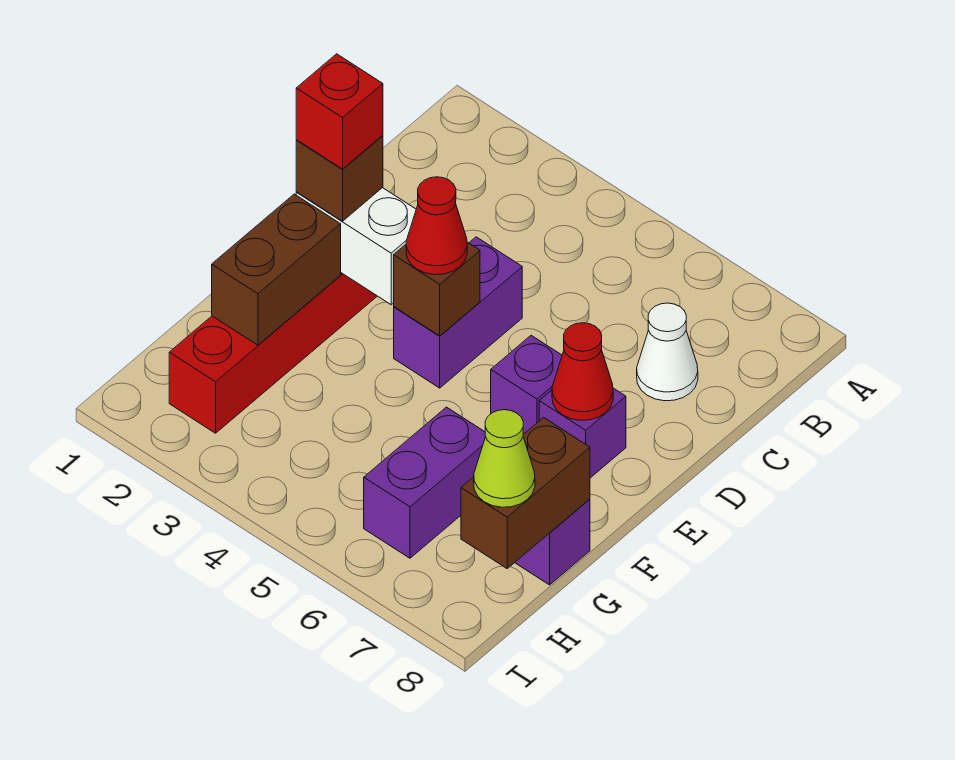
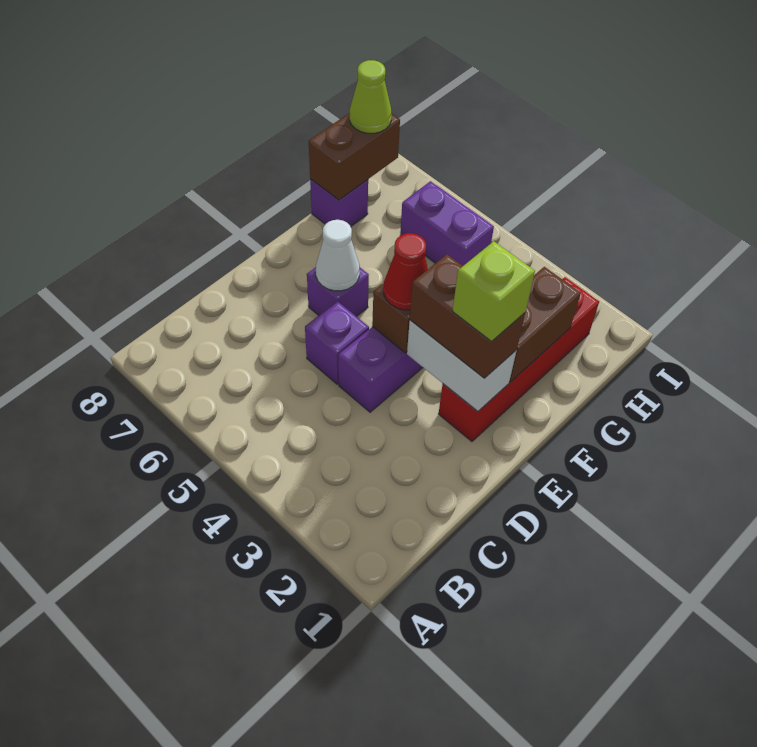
white 1x1 cone [637,303,698,401] -> white 1x1 cone moved to [316,220,360,291]
brown 1x1 brick [296,135,383,221] -> brown 1x2 brick [410,255,525,378]
red 1x1 brick [296,54,383,169] -> lime 1x1 brick [452,241,535,342]
purple 1x1 brick [539,388,626,478] -> purple 1x1 brick moved to [305,301,369,384]
red 1x1 cone [552,323,613,420] -> none
purple 1x2 brick [364,407,486,558] -> purple 1x2 brick turned to [400,181,494,266]

